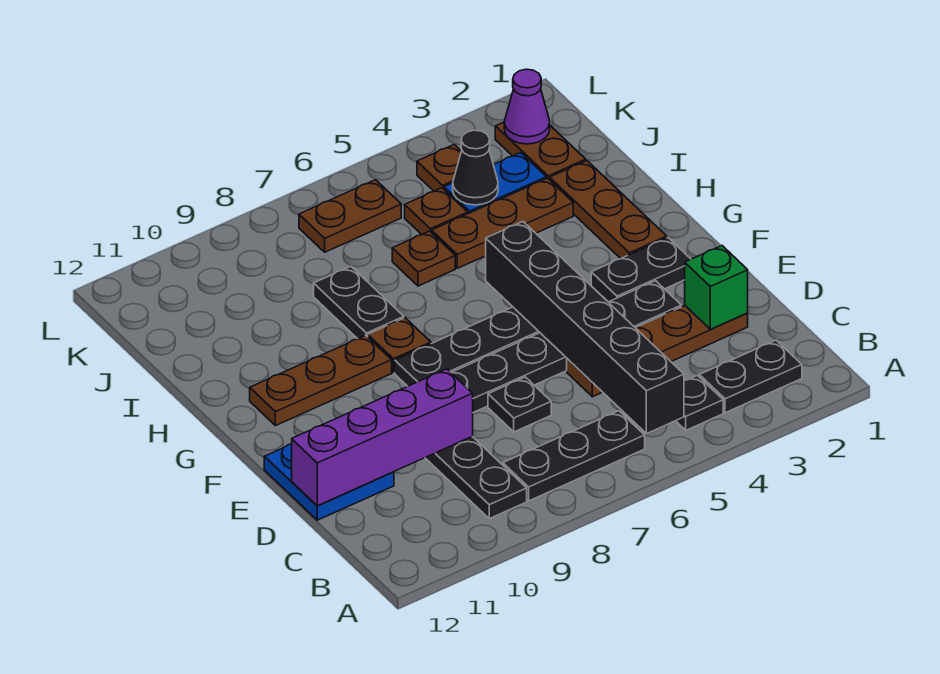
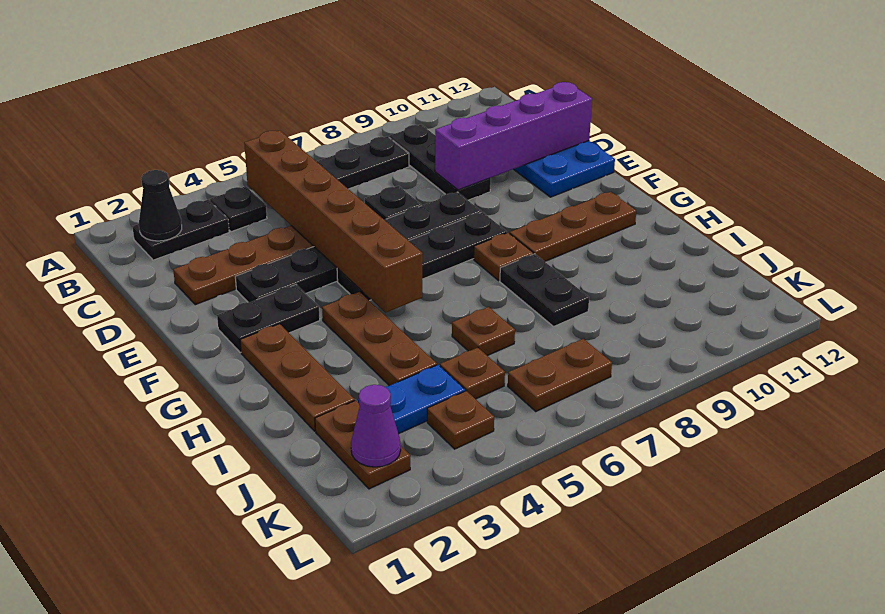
black 1x6 brick [486,222,684,434] -> brown 1x6 brick [244,130,423,313]
green 1x1 brick [685,246,748,329] -> none
brown 1x3 plate [432,178,573,268] -> brown 1x3 plate turned to [322,292,437,386]
black 1x1 cone [453,130,498,205] -> black 1x1 cone moved to [139,170,182,241]

